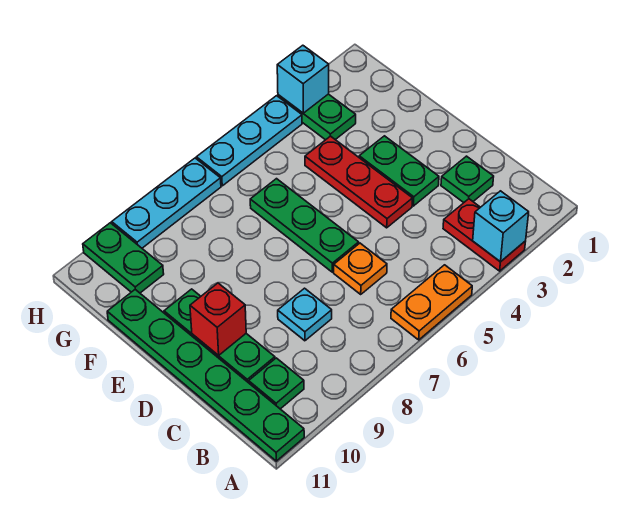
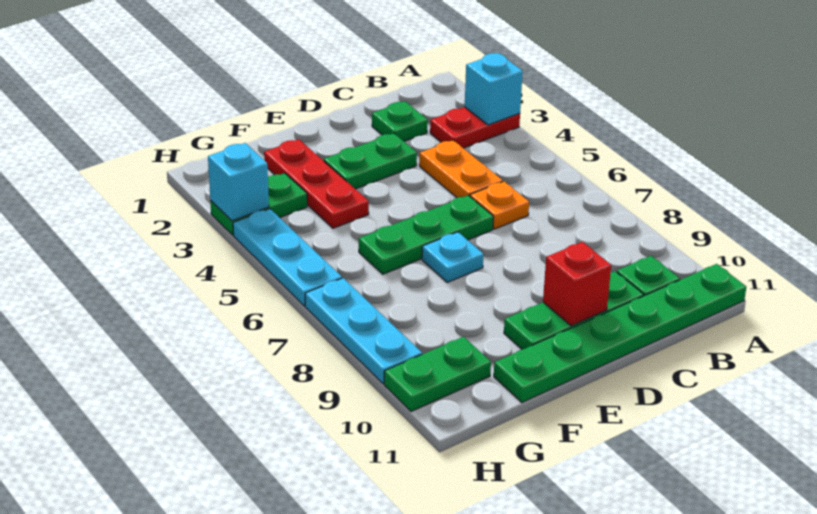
orange 1x2 plate [391,265,472,340] -> orange 1x2 plate moved to [419,140,503,198]
cyan 1x1 plate [278,288,332,341] -> cyan 1x1 plate moved to [422,232,484,282]
red 1x3 plate [305,136,413,228] -> red 1x3 plate turned to [264,139,369,228]

